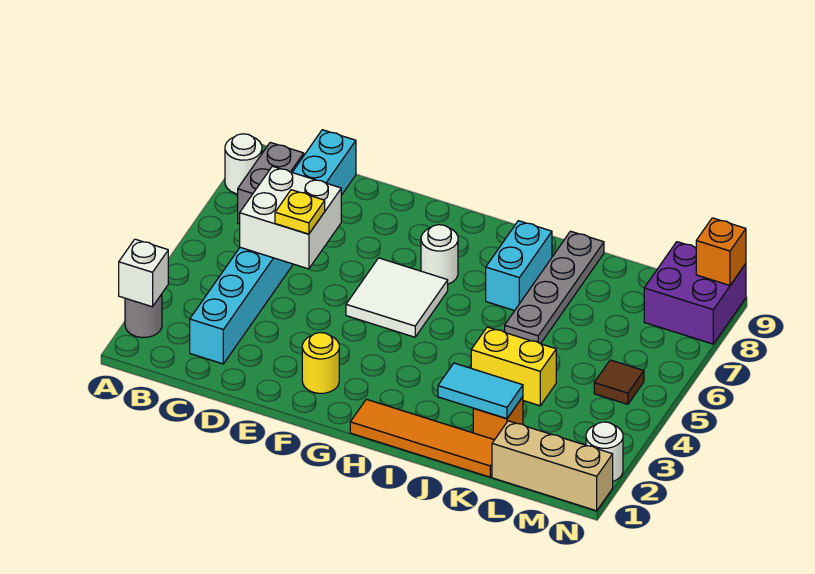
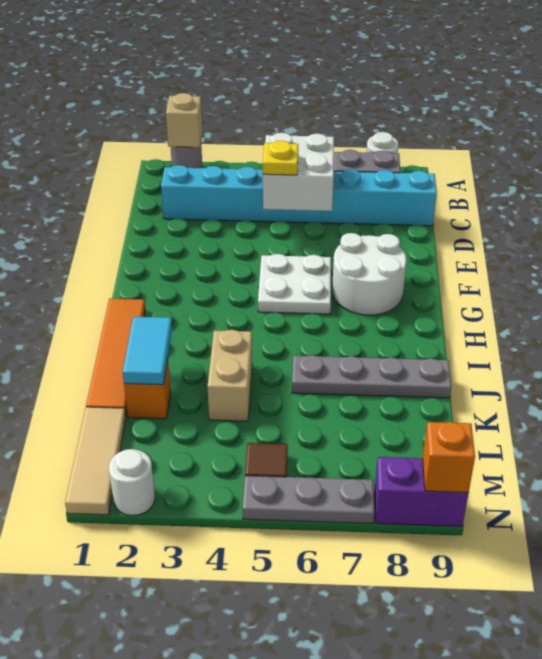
white 1x1 brick [119,239,168,307] -> tan 1x1 brick [166,93,202,147]
yellow 1x1 round brick [302,333,339,393] -> none
white 2x2 tile [346,258,448,337] -> white 2x2 plate [258,254,331,314]
white 1x1 round brick [421,225,458,284] -> white 2x2 round brick [332,233,406,315]
cyan 1x2 brick [486,221,552,311] -> none
yellow 1x2 brick [471,327,556,406] -> tan 1x2 brick [208,330,252,421]
tan 1x3 brick [492,421,613,511] -> tan 1x3 tile [65,407,126,515]
purple 2x2 brick [644,242,746,344] -> purple 1x2 brick [375,457,469,526]
none -> grey 1x3 plate [242,476,374,524]

